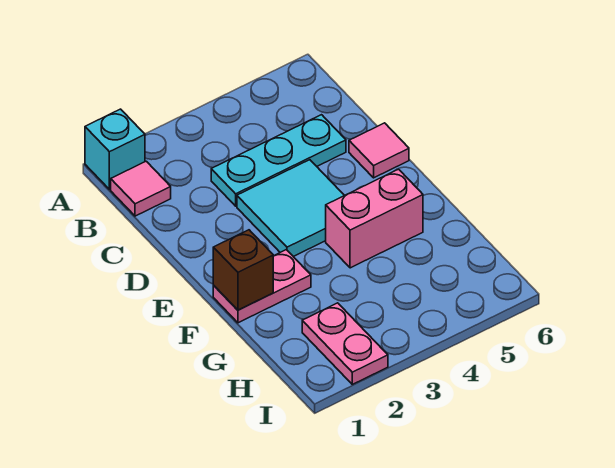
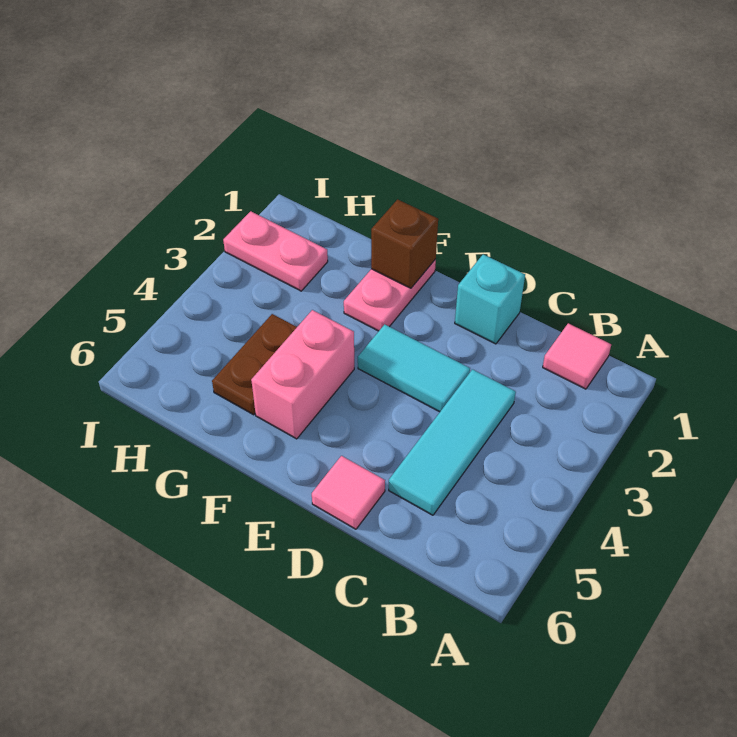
cyan 1x1 brick [85,109,145,189] -> cyan 1x1 brick moved to [455,254,525,344]
cyan 1x3 plate [211,115,346,206] -> cyan 1x3 tile [389,369,516,515]
cyan 2x2 tile [237,160,344,257] -> cyan 1x2 tile [358,324,470,412]
none -> brown 1x2 plate [212,314,297,415]

